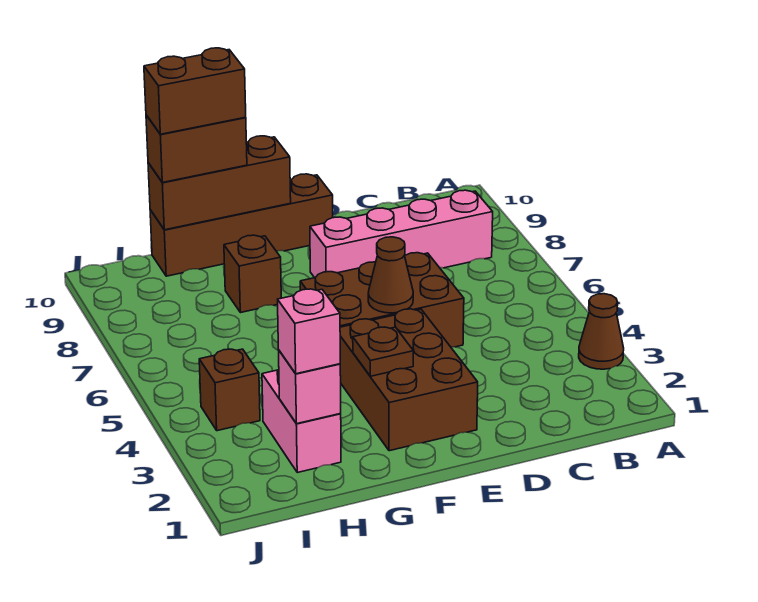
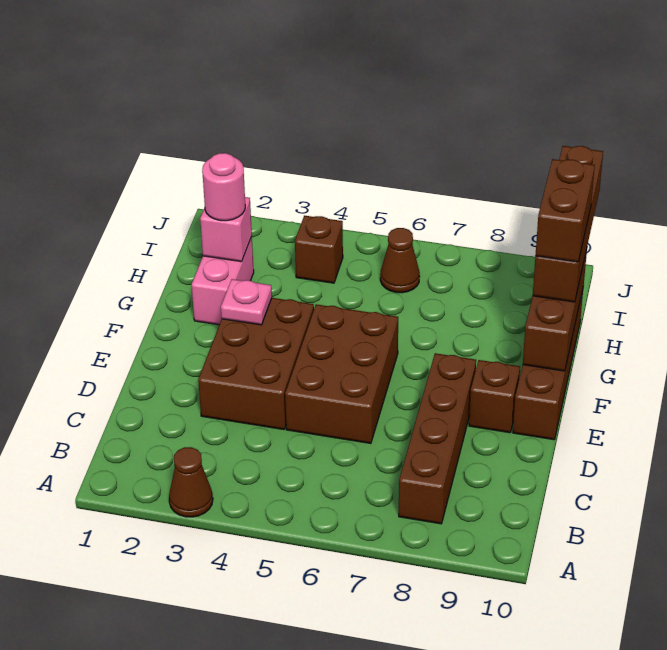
pink 1x4 brick [310,190,493,278] -> brown 1x4 brick [399,353,476,524]
brown 2x3 brick [340,309,478,451] -> brown 2x3 brick turned to [198,298,314,430]
brown 1x1 cone [368,237,413,313] -> brown 1x1 cone moved to [380,228,420,293]
brown 1x1 plate [353,327,414,376] -> pink 1x1 plate [221,279,272,325]
brown 1x1 brick [224,235,281,313] -> brown 1x1 brick moved to [469,360,520,433]
brown 1x2 brick [146,115,247,182] -> brown 1x4 brick [533,146,603,302]
pink 1x2 brick [262,370,341,473] -> pink 1x2 brick turned to [192,237,254,325]
pink 1x1 brick [278,289,340,374] -> pink 1x1 round brick [202,153,245,221]

